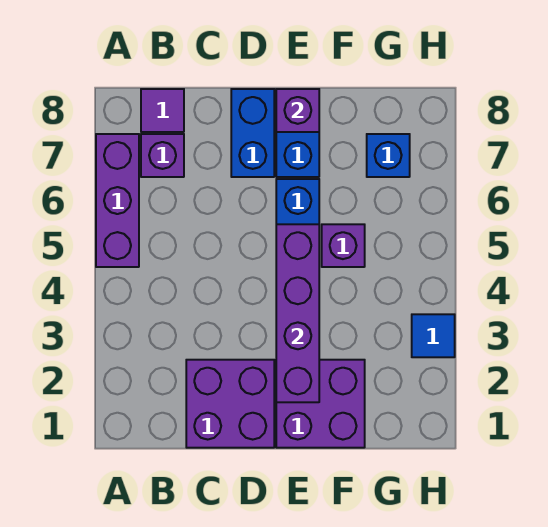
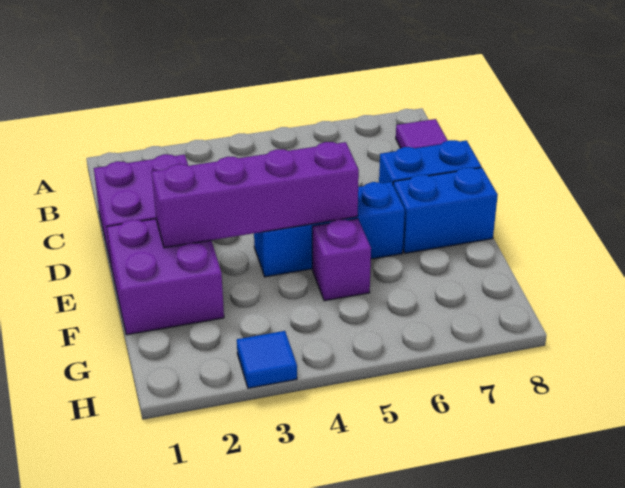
purple 1x3 brick [96,134,139,267] -> none
purple 1x1 brick [141,134,184,177] -> none
purple 1x1 brick [276,89,319,132] -> none
blue 1x1 brick [367,134,410,177] -> none

